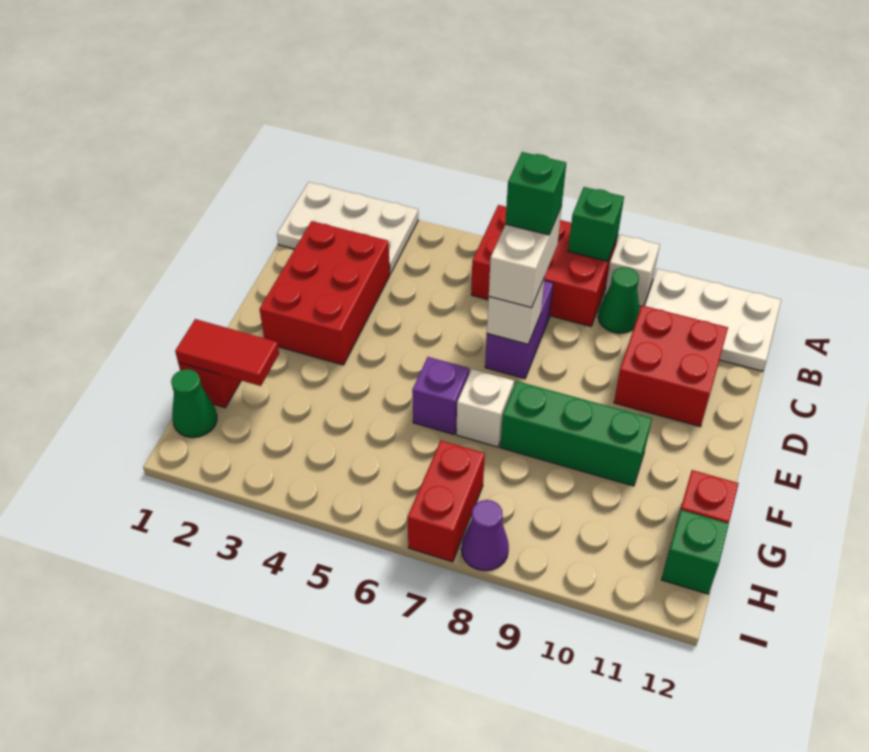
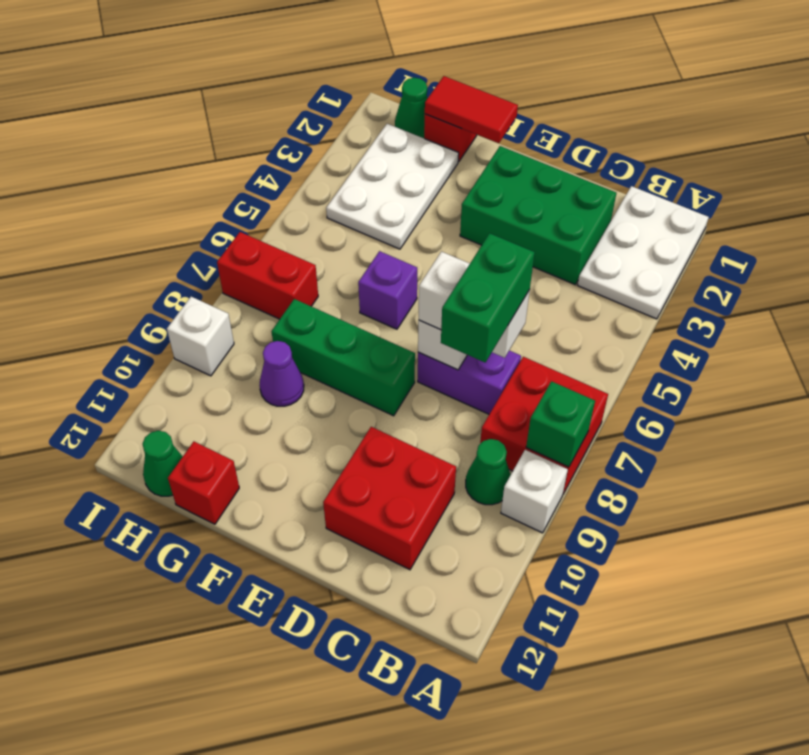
red 2x3 brick [471,205,618,326] -> red 2x2 brick [480,357,608,494]
white 2x3 plate [645,269,781,371] -> white 2x3 plate moved to [326,124,459,249]
red 2x3 brick [260,221,390,365] -> green 2x3 brick [460,146,616,285]
green 1x1 brick [505,152,566,235] -> green 1x2 brick [441,233,535,362]
white 1x1 brick [456,369,514,447] -> white 1x1 brick moved to [167,297,234,376]
green 1x3 brick [500,381,652,486] -> green 1x3 brick turned to [271,299,415,416]
red 1x2 tile [175,319,279,386] -> red 1x2 tile turned to [425,76,518,143]
green 1x1 brick [661,510,729,594] -> green 1x1 cone [143,431,183,496]
purple 1x1 cone [461,500,509,571] -> purple 1x1 cone moved to [260,341,304,406]

